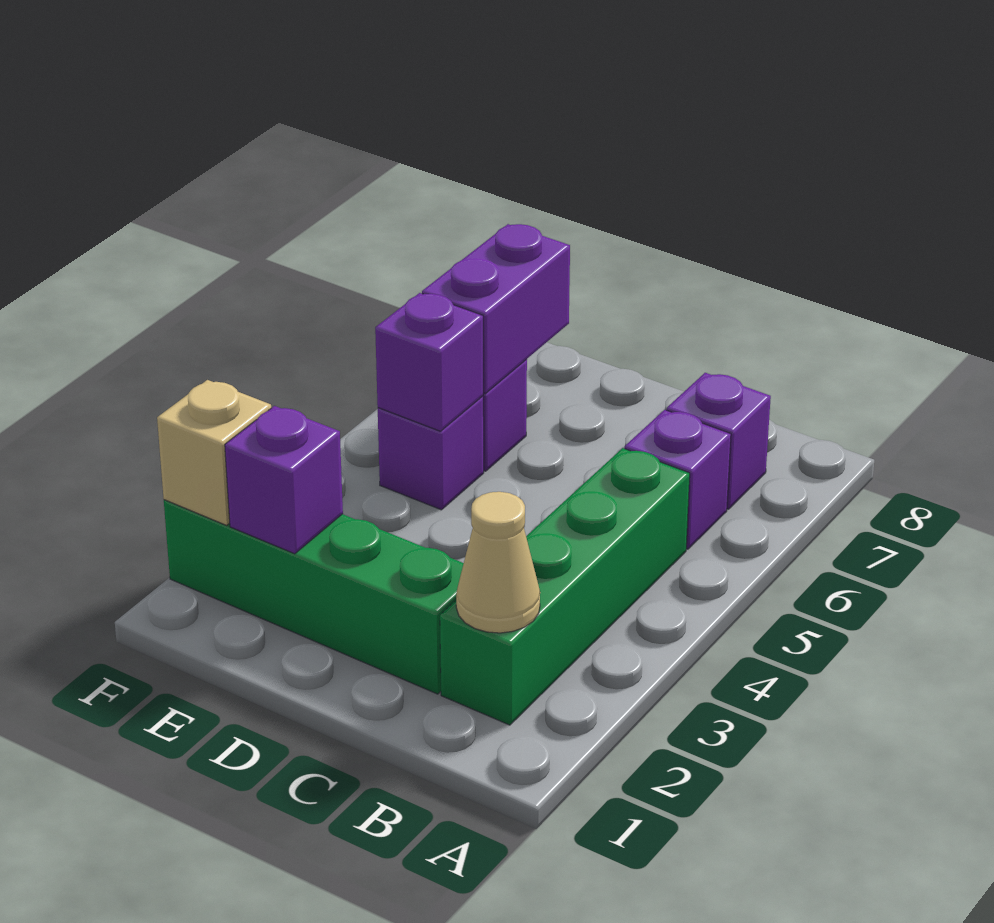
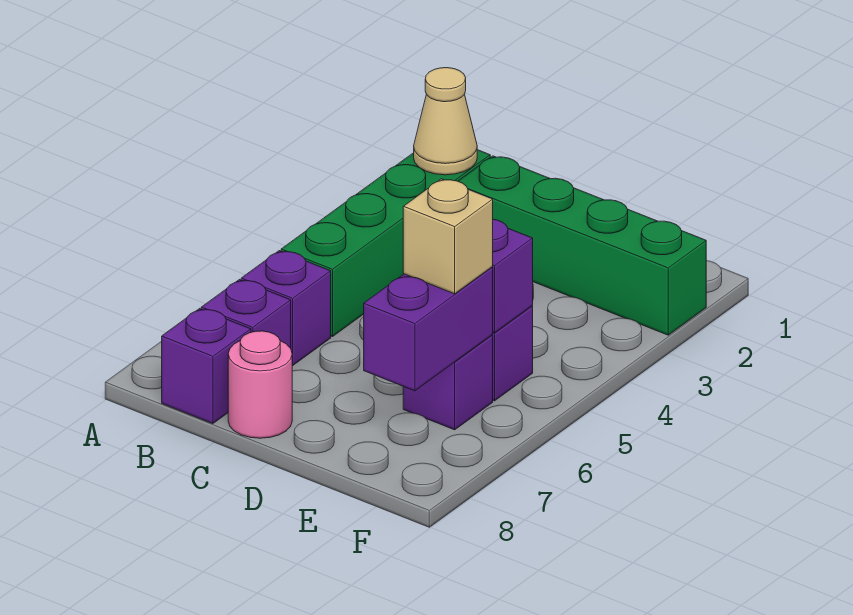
none -> pink 1x1 round brick [228,331,293,438]
purple 1x1 brick [225,406,343,554] -> purple 1x1 brick moved to [162,309,251,424]
tan 1x1 brick [157,380,271,525] -> tan 1x1 brick moved to [403,179,493,294]

